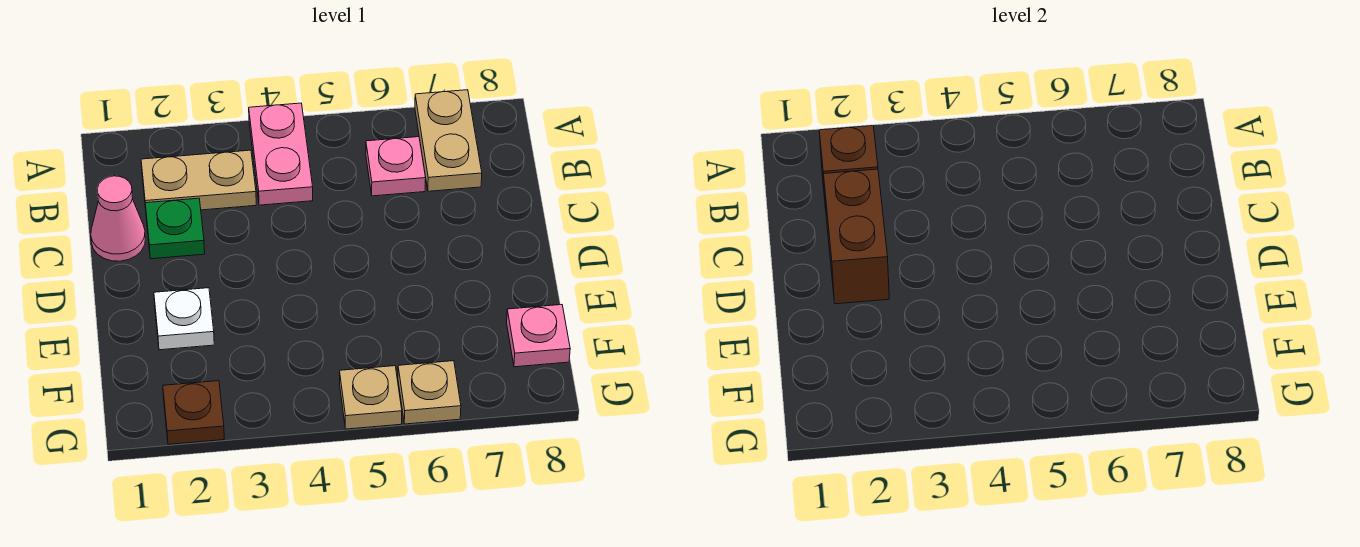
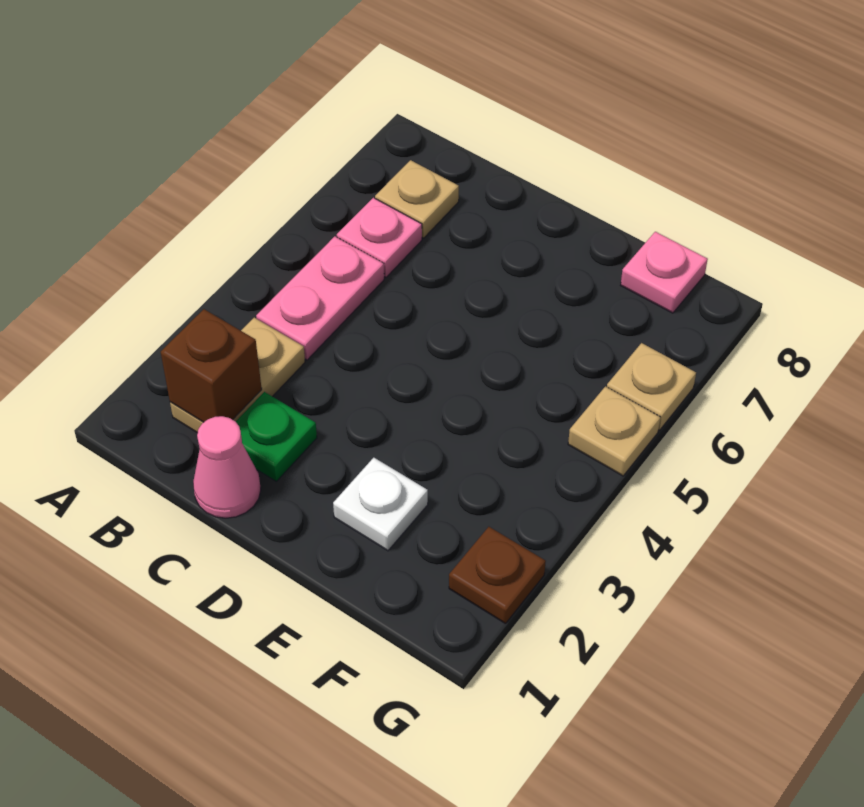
pink 1x2 plate [249,103,313,205] -> pink 1x2 plate turned to [256,236,384,360]
tan 1x2 plate [415,90,482,191] -> tan 1x1 plate [375,160,459,238]
brown 1x2 brick [824,169,889,304] -> none

